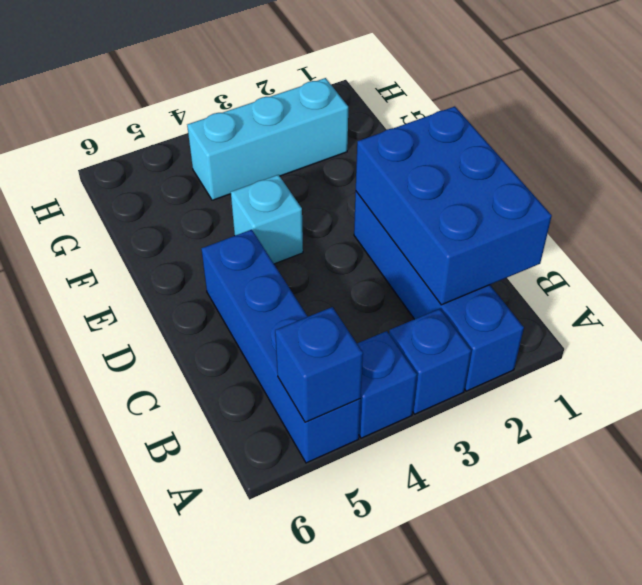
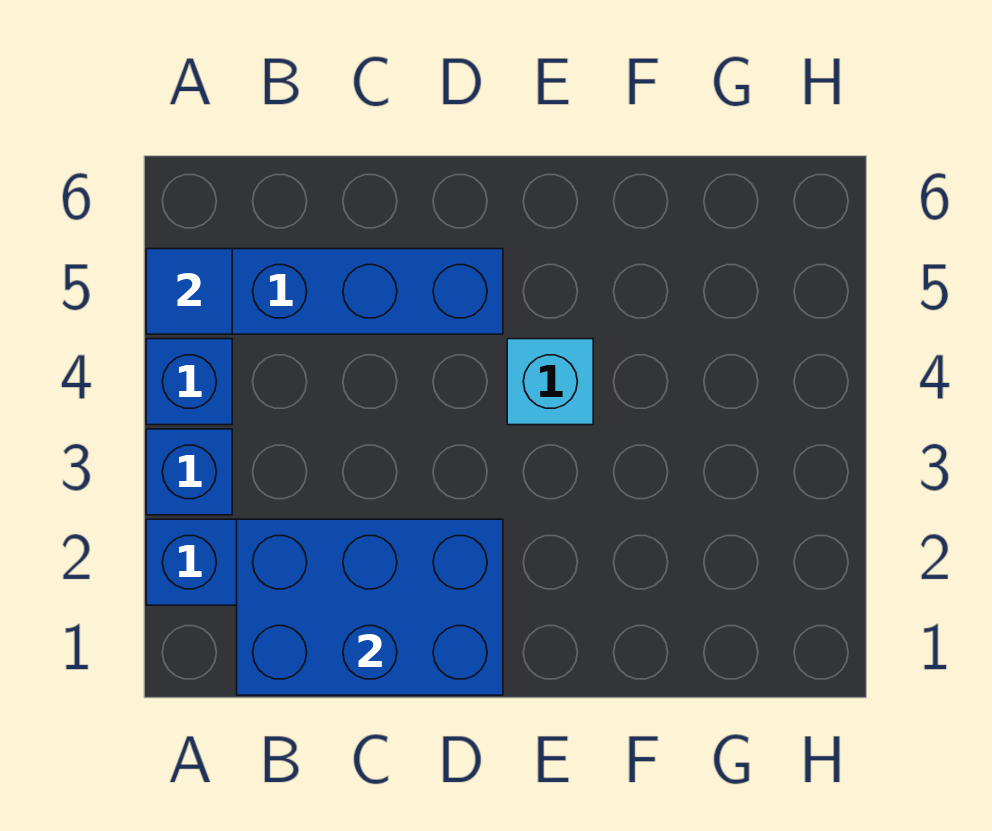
blue 1x1 brick [275,307,363,422] -> blue 1x1 tile [146,249,232,334]
cyan 1x3 brick [187,78,348,200] -> none

